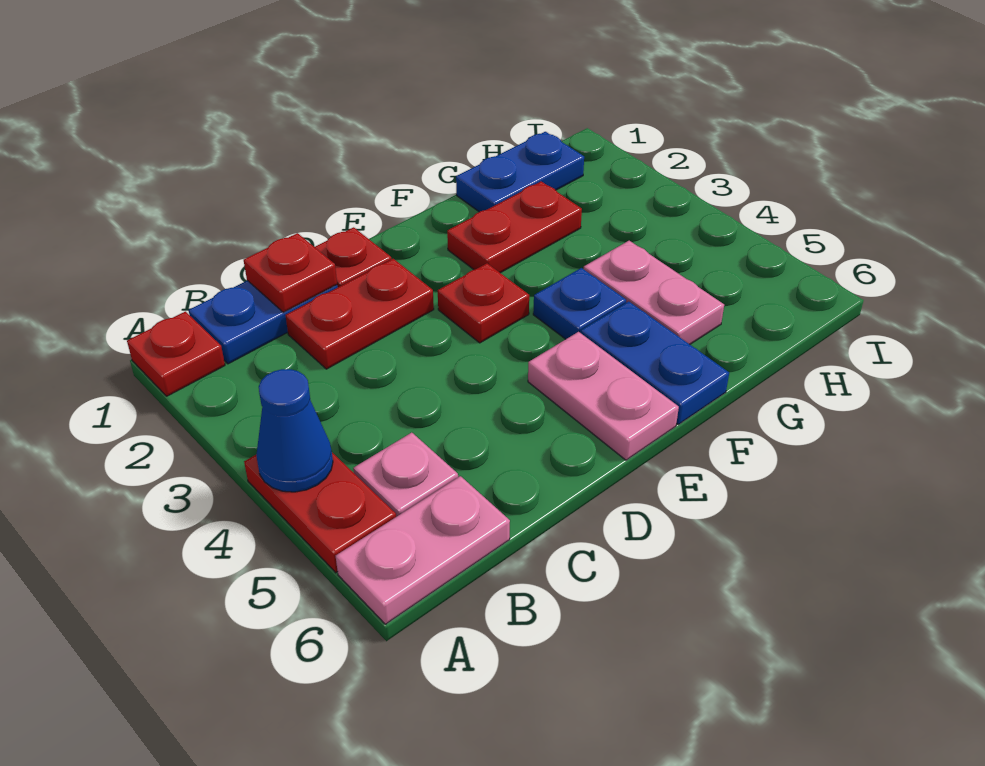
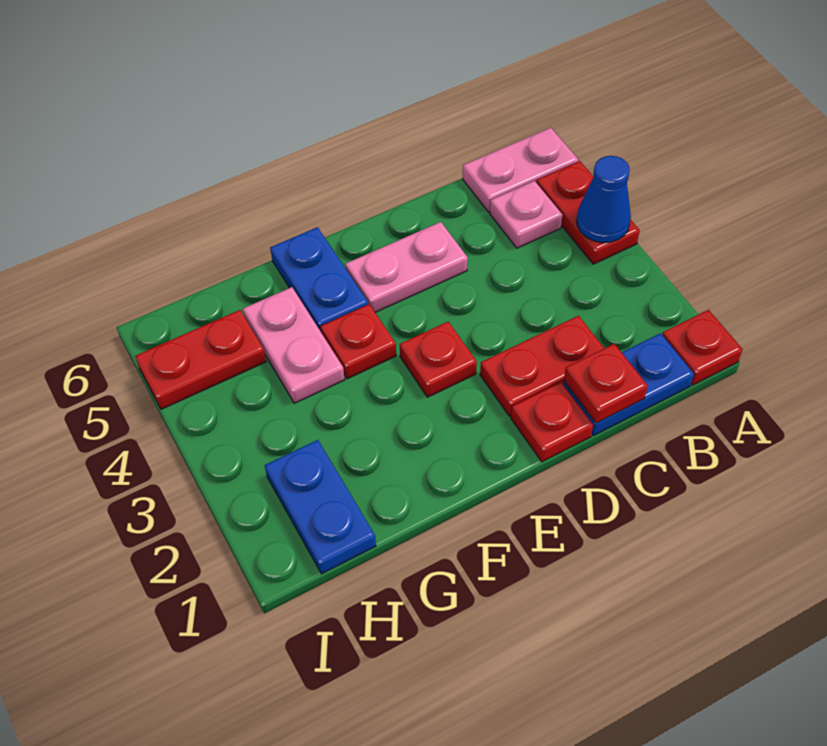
pink 1x2 plate [528,332,679,460] -> pink 1x2 plate turned to [345,222,468,312]
red 1x2 plate [447,181,582,273] -> red 1x2 plate moved to [135,310,266,409]
blue 1x1 plate [533,268,626,339] -> red 1x1 plate [320,304,396,379]
blue 1x2 plate [456,132,584,212] -> blue 1x2 plate turned to [265,440,376,574]

